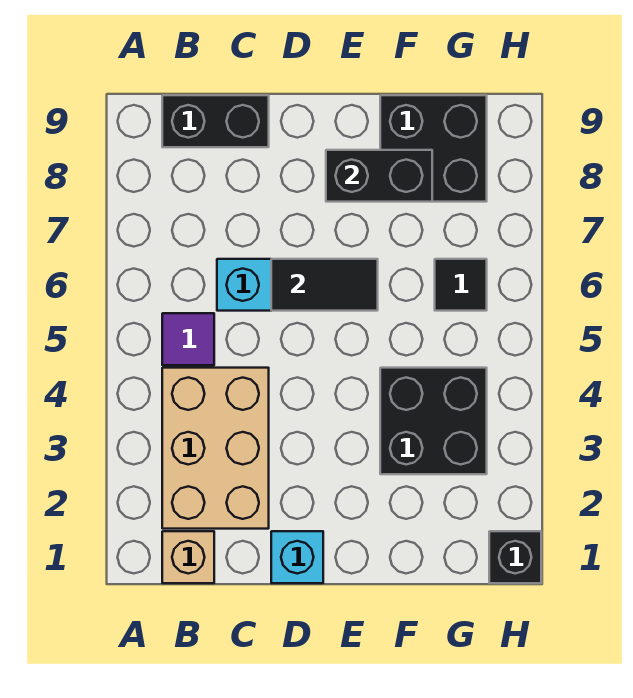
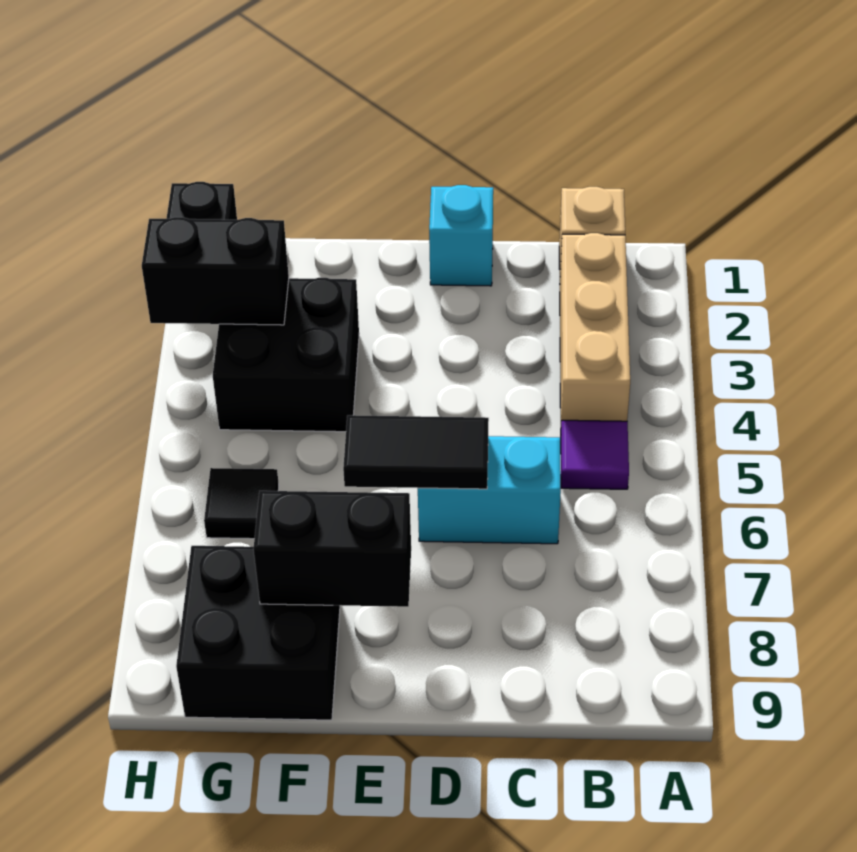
tan 2x3 brick [162,368,269,529] -> tan 1x3 brick [560,233,630,421]
black 1x2 brick [162,95,269,147] -> black 1x2 brick moved to [142,217,289,325]

